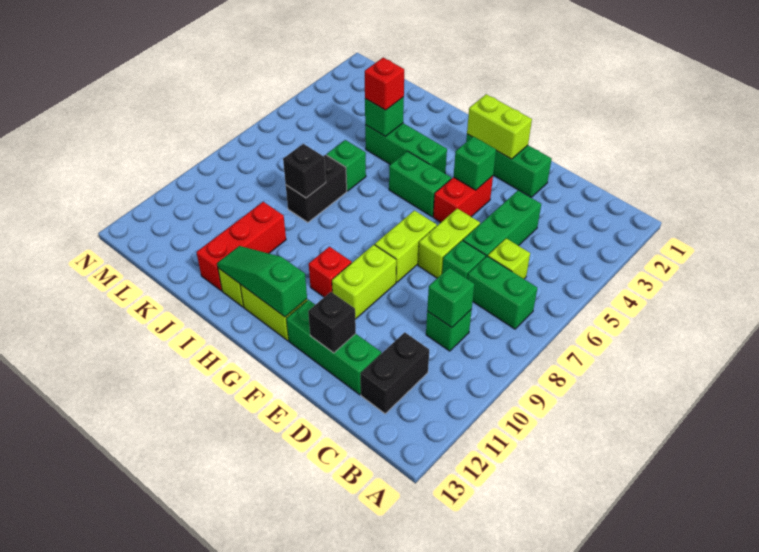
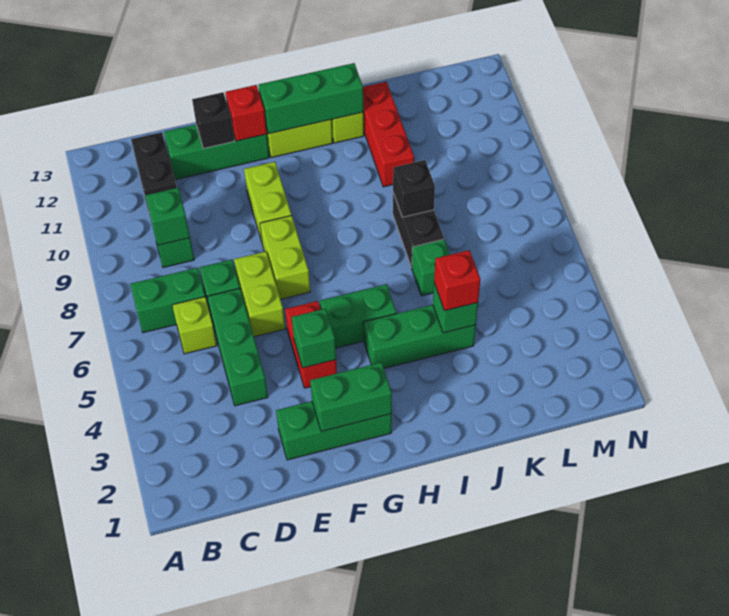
lime 1x2 brick [467,94,532,159] -> green 1x2 brick [310,362,392,432]
red 1x1 brick [309,247,352,297] -> red 1x1 brick moved to [225,85,267,141]
green 1x3 slope [217,246,307,317] -> green 1x3 brick [258,63,363,134]

